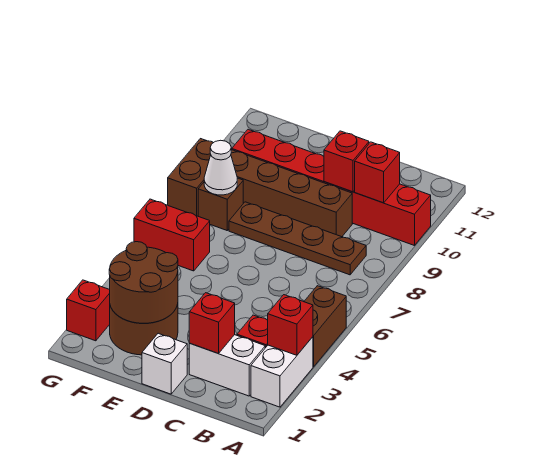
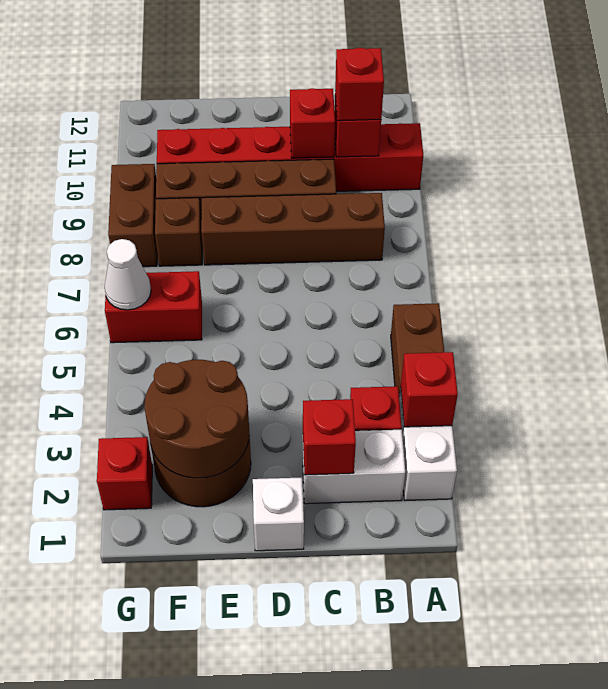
brown 1x4 plate [229,202,366,275] -> brown 1x4 brick [201,193,385,265]
none -> red 1x1 brick [335,48,384,121]
white 1x1 cone [204,140,237,195] -> white 1x1 cone moved to [105,239,151,310]

